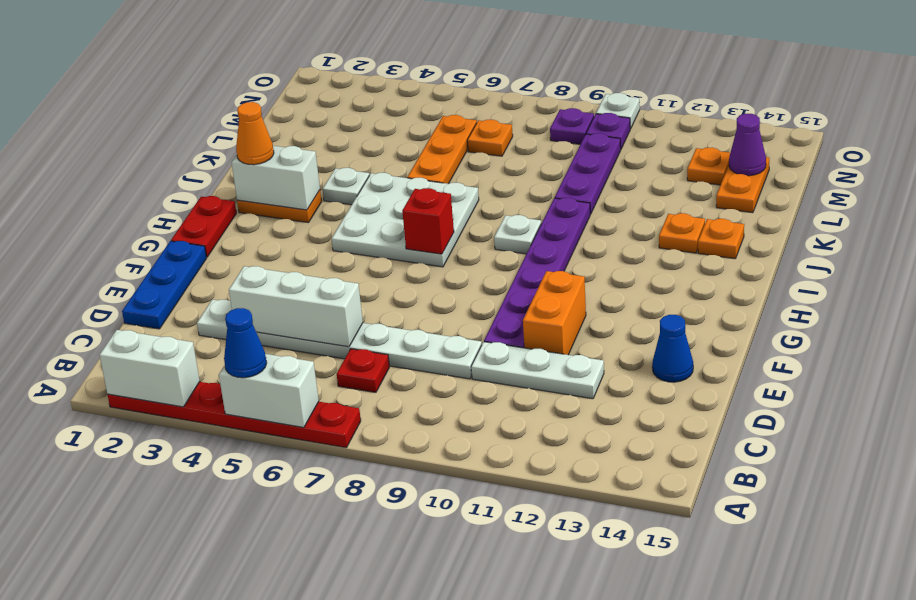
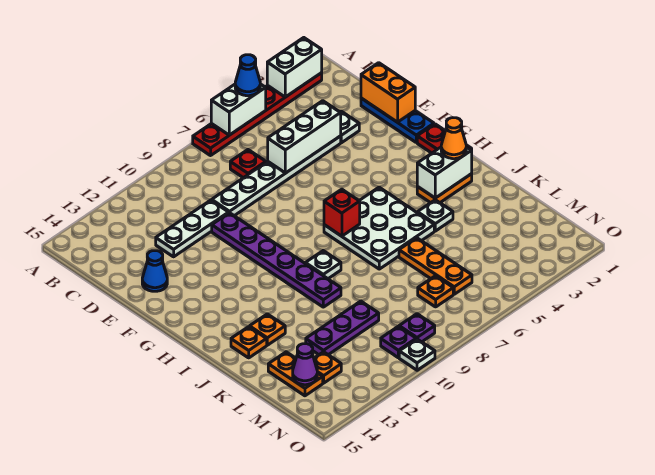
orange 1x2 brick [523,271,586,355] -> orange 1x2 brick moved to [361,63,415,122]
purple 1x3 plate [555,133,621,214] -> purple 1x3 plate turned to [306,301,379,355]

